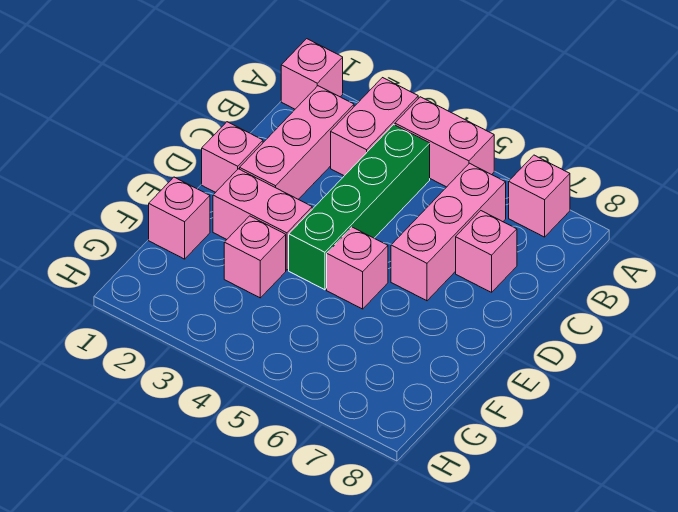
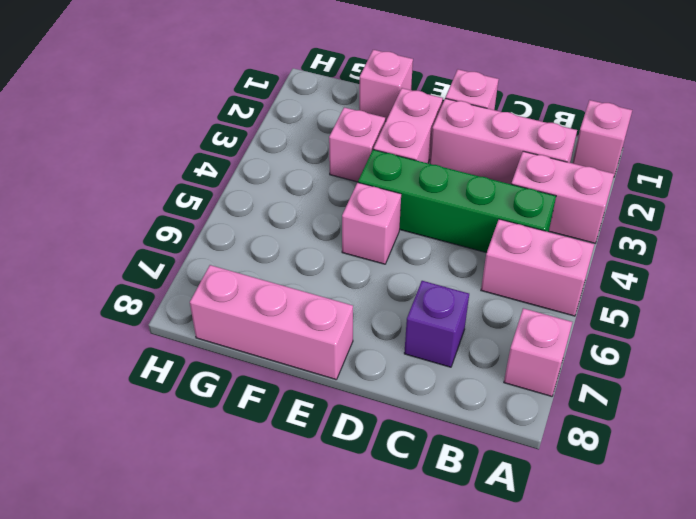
pink 1x2 brick [395,97,494,187] -> pink 1x2 brick turned to [481,219,594,316]
pink 1x3 brick [391,163,506,301] -> pink 1x3 brick moved to [190,265,353,380]
pink 1x1 brick [456,211,517,292] -> purple 1x1 brick [404,281,469,367]

